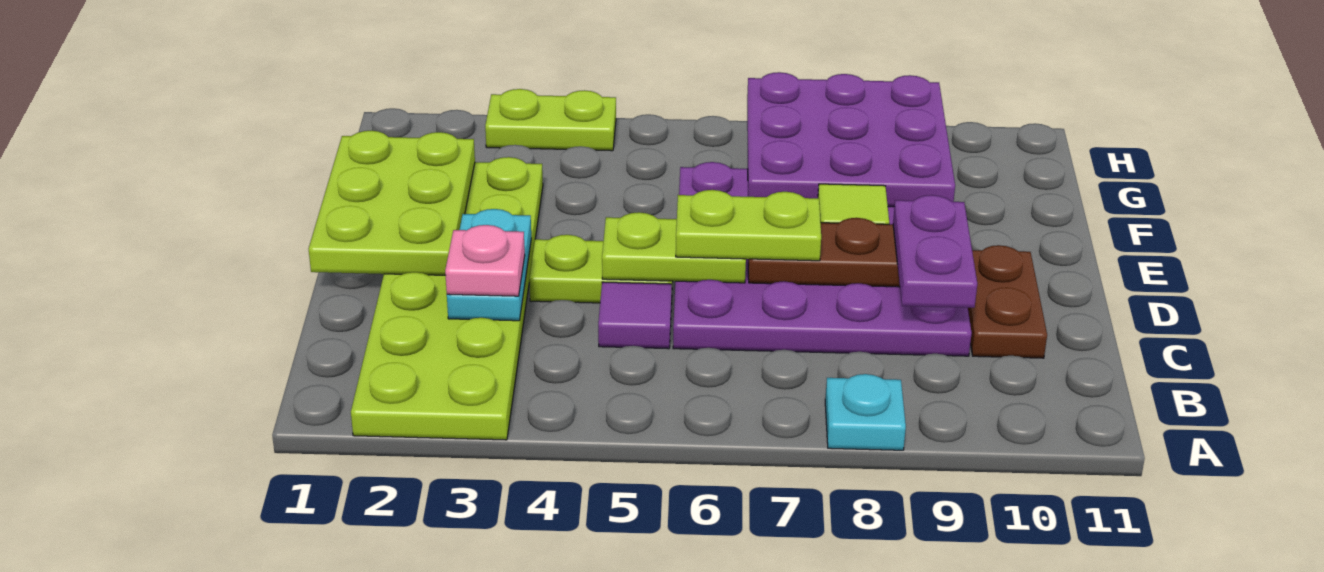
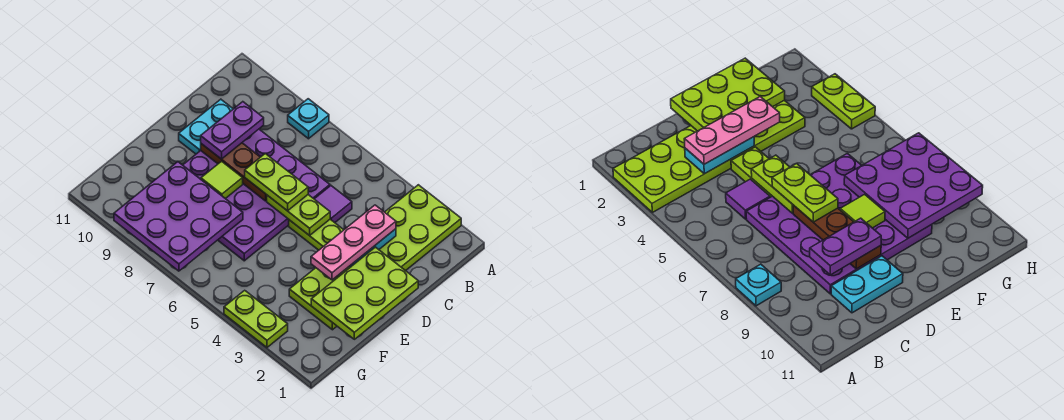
pink 1x1 plate [445,225,525,296] -> pink 1x3 plate [311,205,396,280]
brown 1x2 plate [968,245,1047,358] -> cyan 1x2 plate [179,99,233,154]

